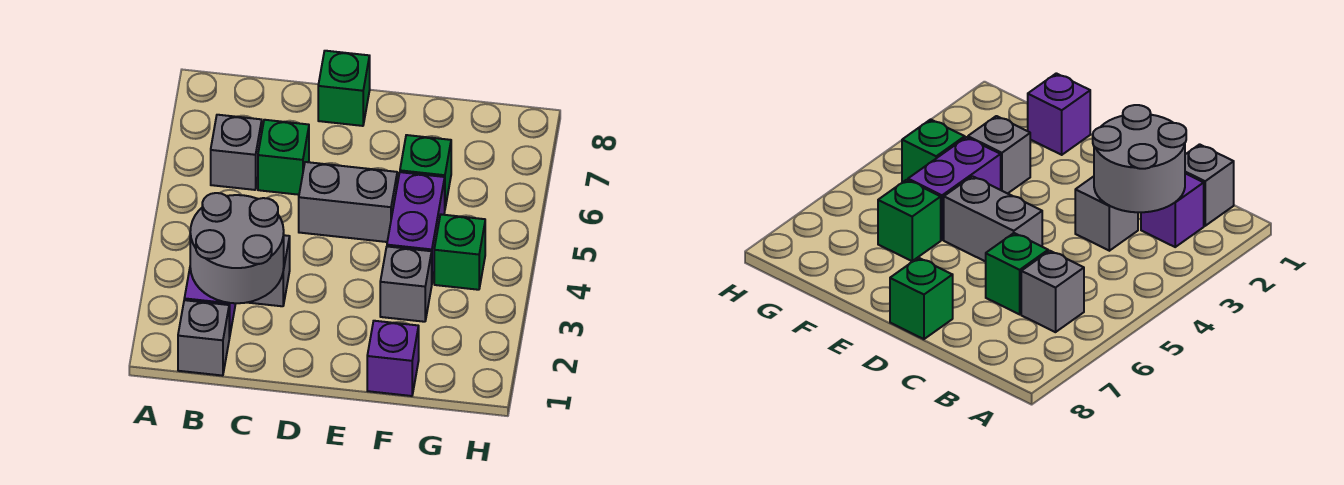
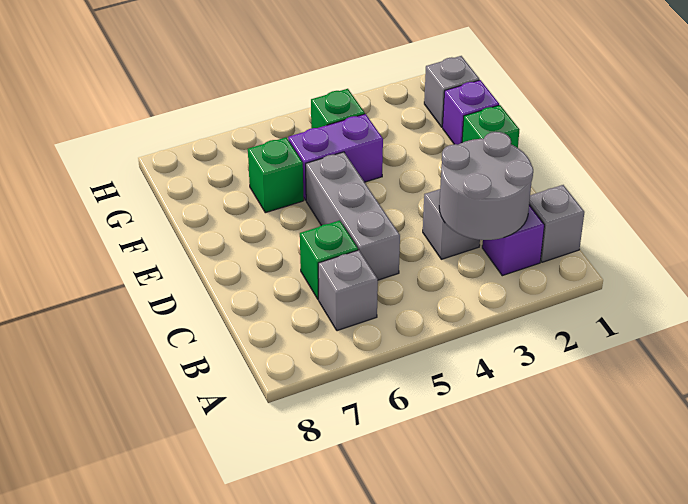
grey 1x2 brick [299,162,397,242] -> grey 1x3 brick [306,152,400,280]
green 1x1 brick [318,51,370,126] -> green 1x1 brick moved to [462,105,519,148]
grey 1x1 brick [380,246,432,322] -> grey 1x1 brick moved to [424,56,480,127]

